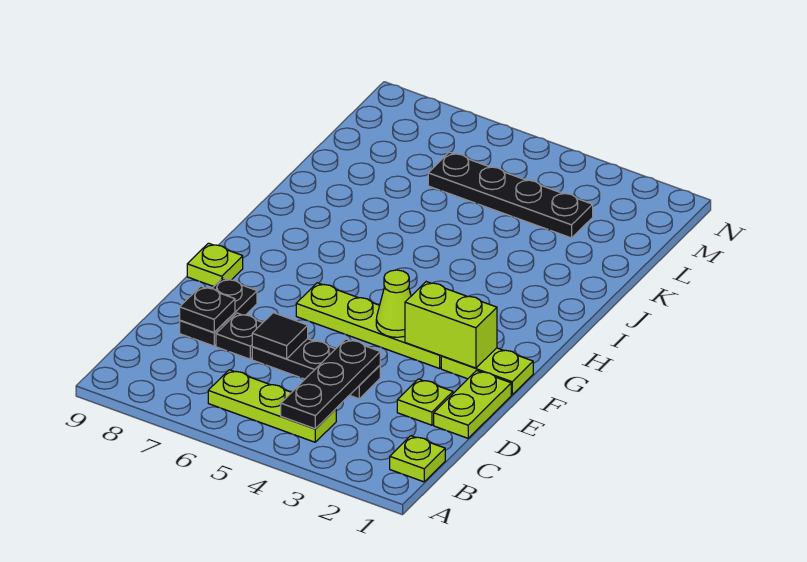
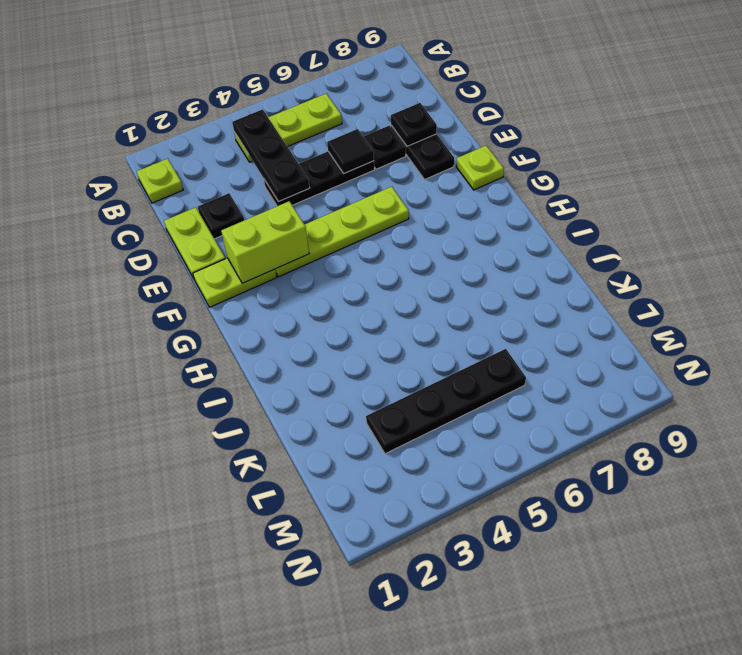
lime 1x1 plate [397,379,453,425] -> black 1x1 plate [198,193,244,239]
lime 1x1 cone [376,270,411,337] -> none

